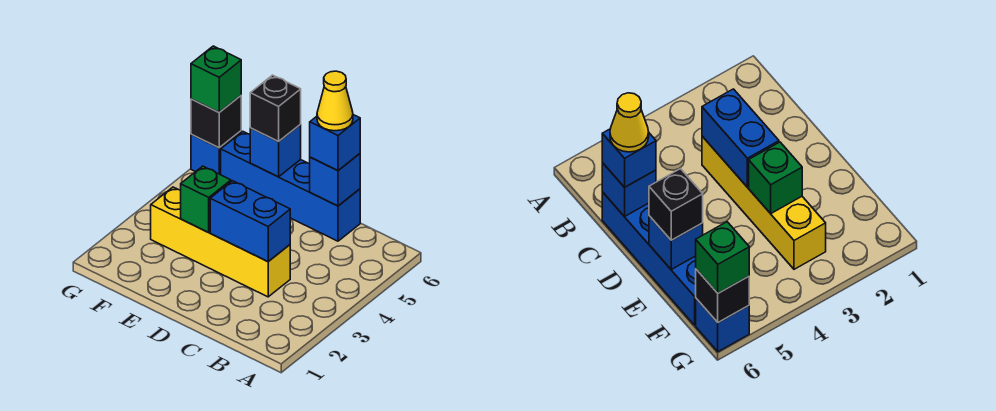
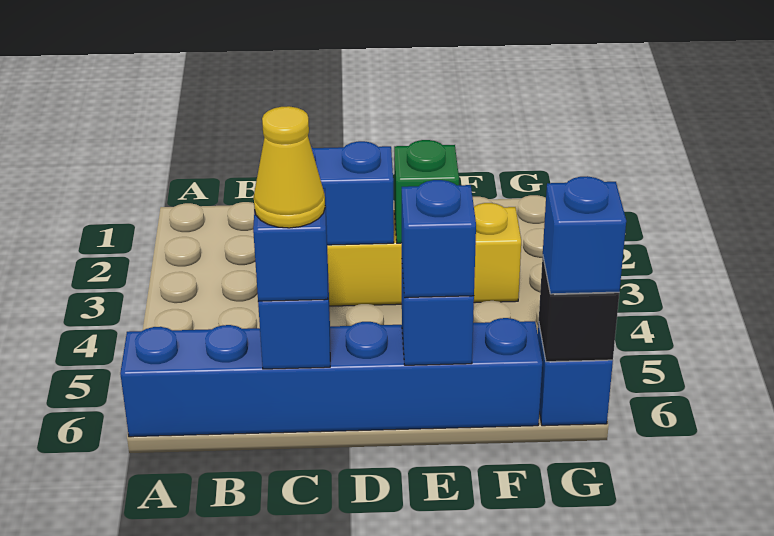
blue 1x4 brick [221,132,360,241] -> blue 1x6 brick [120,318,542,437]
black 1x1 brick [250,75,301,142] -> blue 1x1 brick [402,180,476,298]
green 1x1 brick [191,46,241,112] -> blue 1x1 brick [543,176,626,294]

